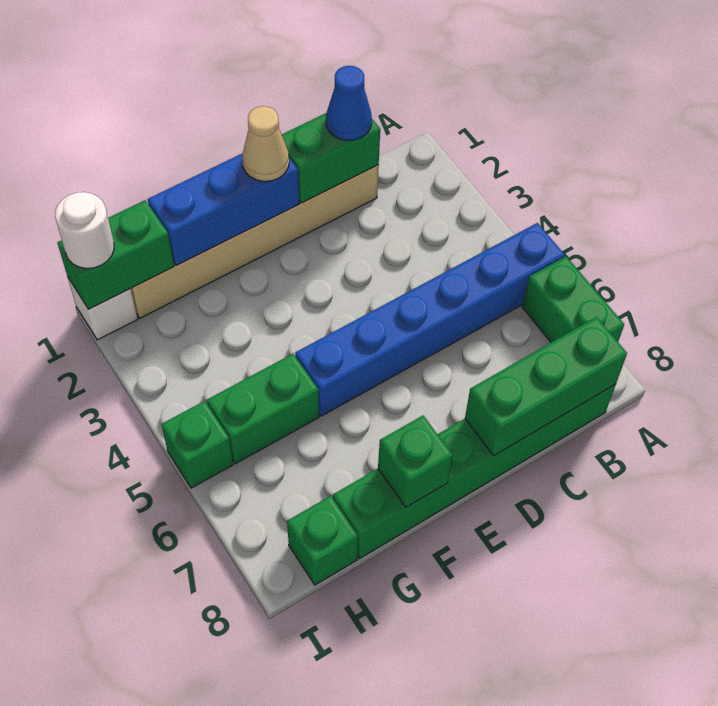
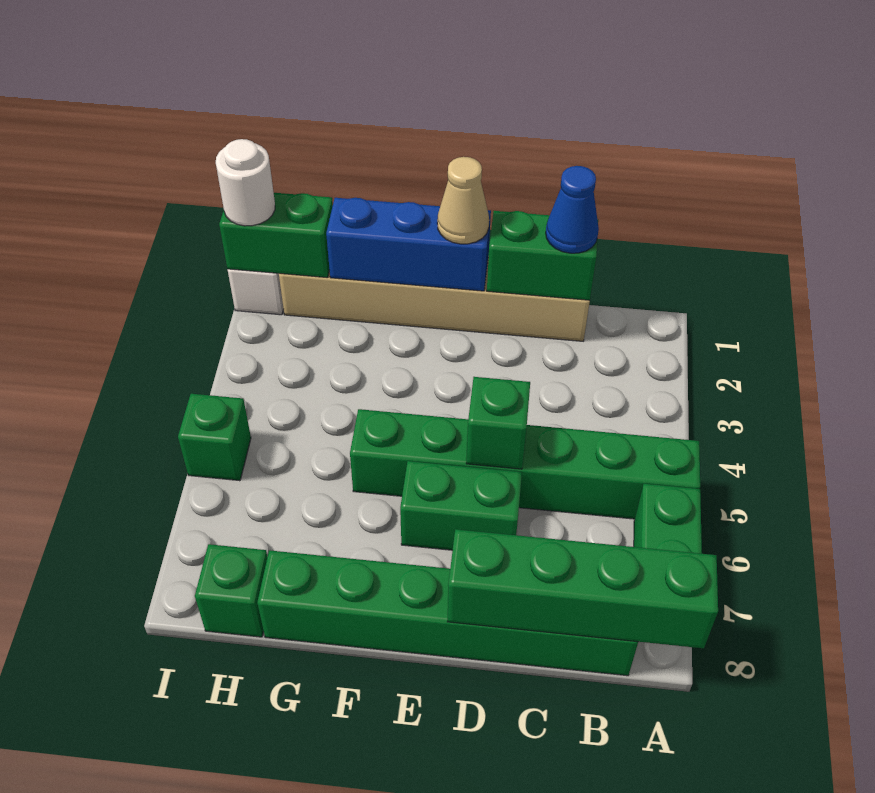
blue 1x6 brick [295,223,564,416] -> green 1x6 brick [350,409,700,519]
green 1x3 brick [465,317,627,456] -> green 1x4 brick [448,529,718,648]
green 1x1 brick [378,416,453,507] -> green 1x1 brick moved to [466,377,530,469]
green 1x2 brick [207,354,319,464] -> green 1x2 brick moved to [400,461,522,550]

